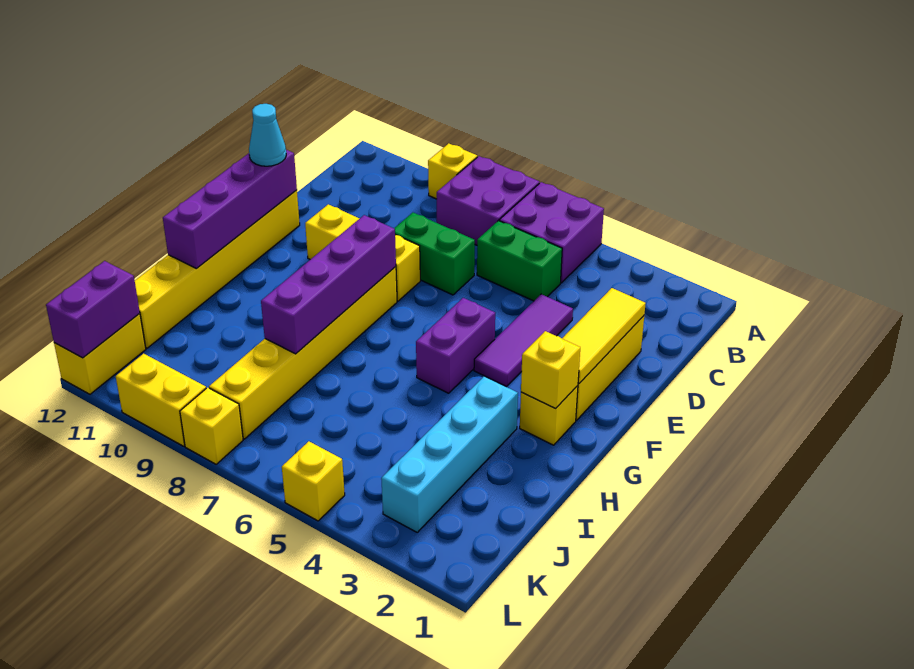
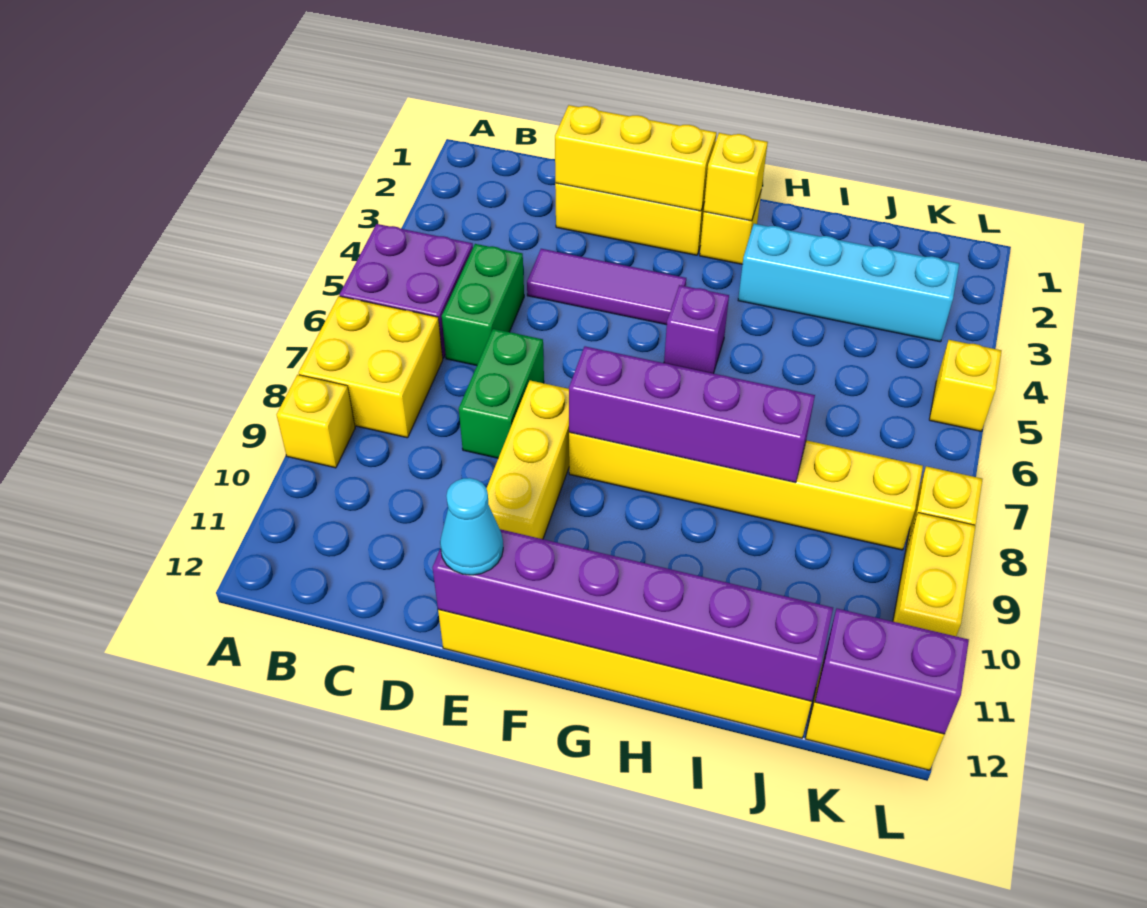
purple 2x2 brick [437,156,539,245] -> yellow 2x2 brick [298,296,443,438]
yellow 1x3 tile [562,288,646,384] -> yellow 1x3 brick [555,105,716,211]
purple 1x4 brick [163,150,297,269] -> purple 1x6 brick [432,529,833,701]
purple 1x2 brick [416,298,495,393] -> purple 1x1 brick [664,285,729,373]

